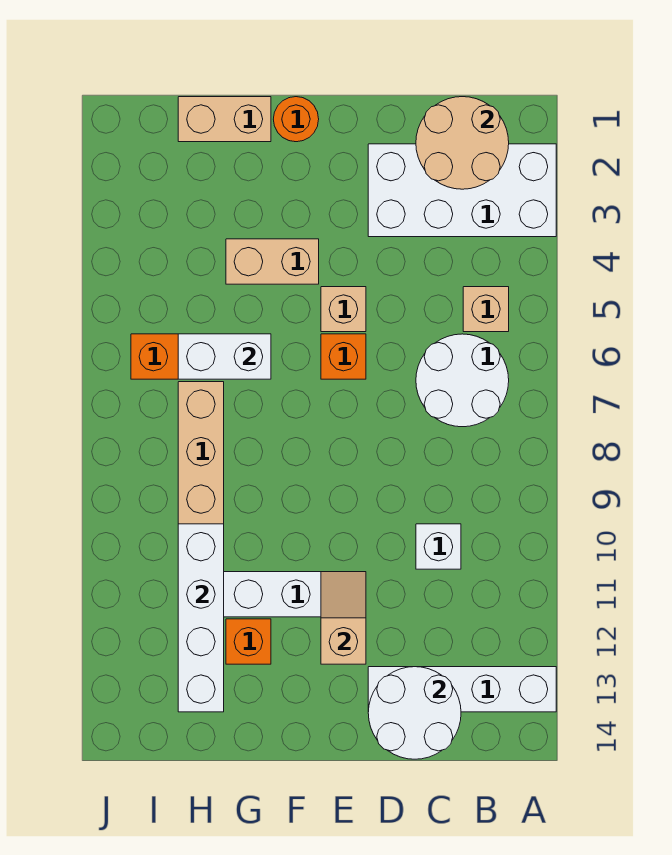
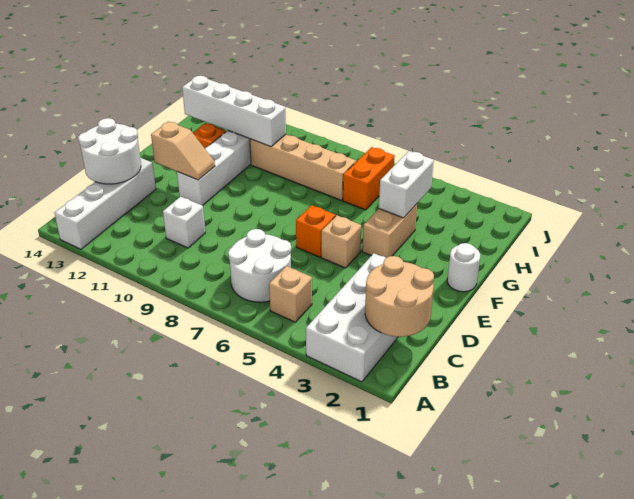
orange 1x1 round brick [273,97,319,142] -> white 1x1 round brick [447,243,480,292]
tan 1x2 brick [178,97,271,142] -> none
white 1x2 brick [178,334,271,379] -> white 1x2 brick moved to [379,151,434,218]

